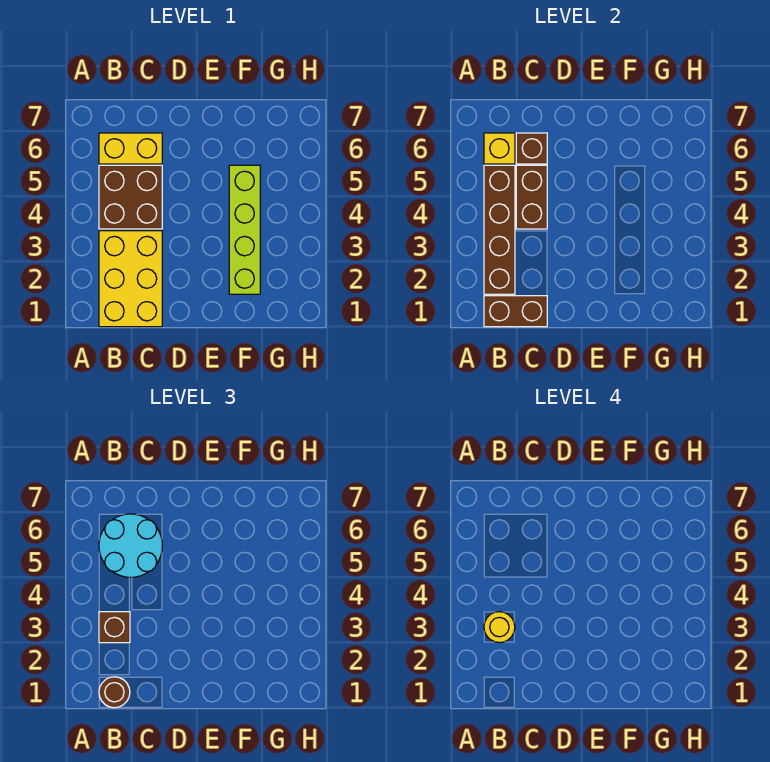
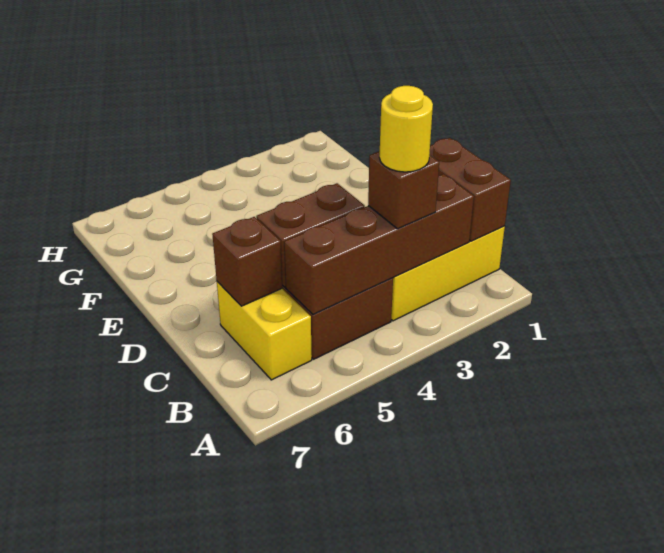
brown 1x1 round brick [99,677,130,708] -> none
cyan 2x2 round brick [99,514,162,577] -> none
yellow 1x1 brick [484,133,515,164] -> none
lime 1x4 brick [229,165,260,294] -> none

